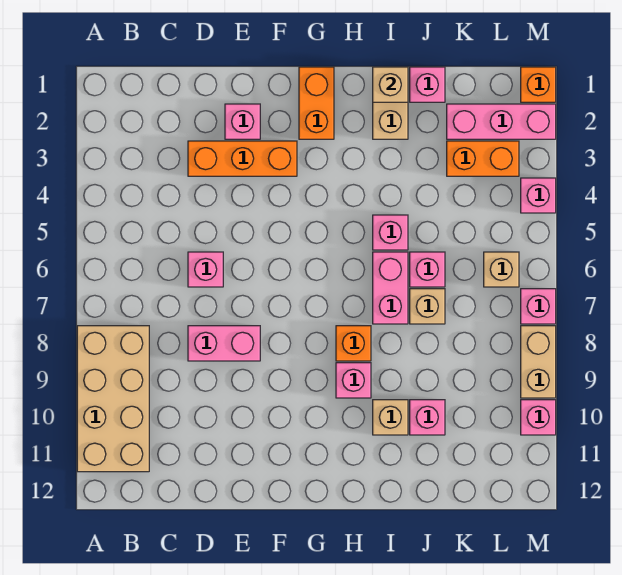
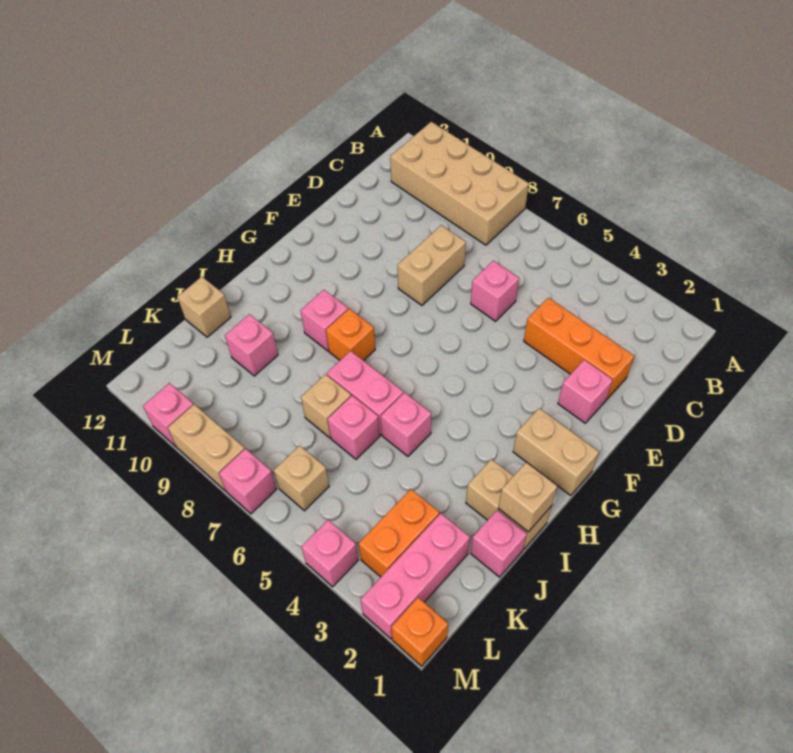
orange 1x3 brick [188,141,297,176] -> orange 1x3 brick turned to [524,298,634,400]
pink 1x2 brick [188,326,260,361] -> tan 1x2 brick [397,225,466,305]
orange 1x2 brick [299,67,334,139] -> tan 1x2 brick [513,408,599,496]
tan 1x1 brick [373,400,408,435] -> tan 1x1 brick moved to [177,277,231,337]

